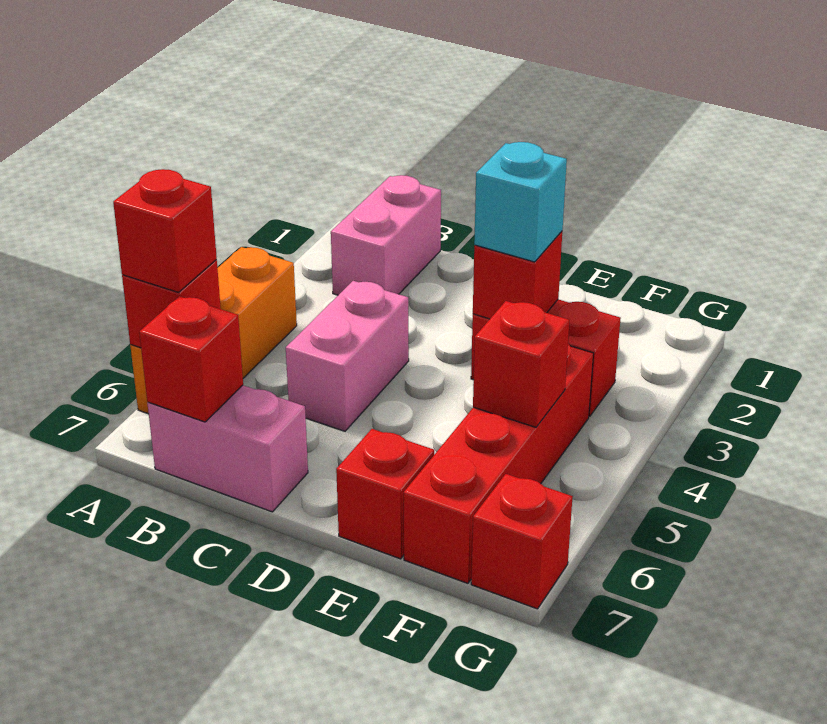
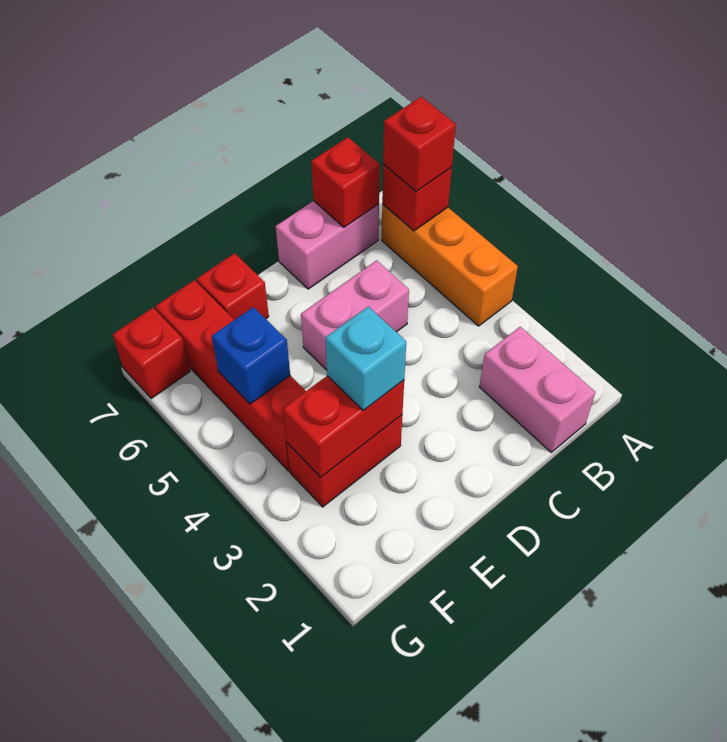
pink 1x2 brick [286,281,409,431] -> pink 1x2 brick turned to [301,260,409,370]
red 1x1 brick [473,232,562,319] -> red 1x2 brick [283,376,404,477]
red 1x1 brick [473,301,569,427] -> blue 1x1 brick [212,307,290,404]

